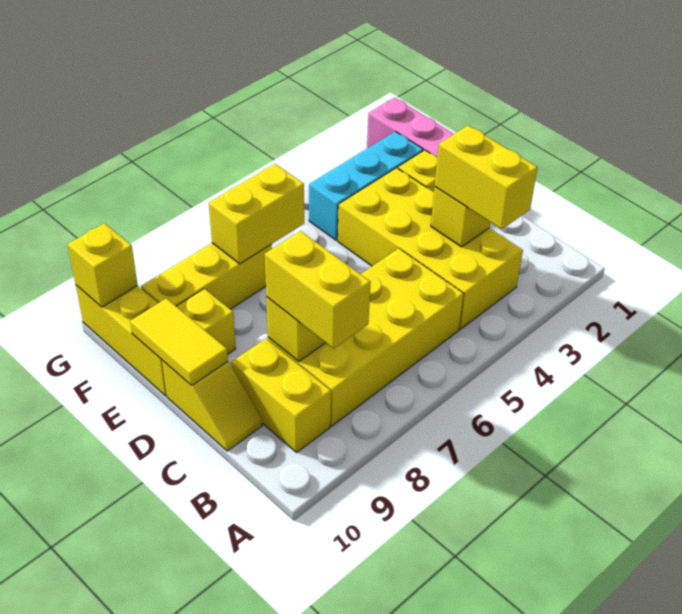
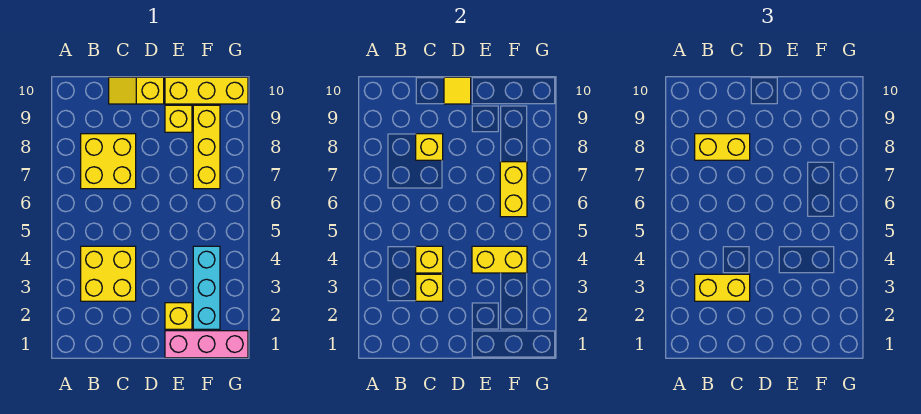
yellow 2x4 brick [338,168,523,329] -> yellow 2x2 brick [81,246,136,301]
yellow 2x4 brick [268,249,464,426] -> yellow 2x2 brick [81,134,136,189]
yellow 1x2 brick [231,339,331,452] -> yellow 1x2 brick moved to [472,246,527,273]
yellow 1x2 tile [130,298,228,386] -> yellow 1x1 tile [444,77,471,104]
yellow 1x1 brick [68,223,138,307] -> yellow 1x1 brick moved to [416,246,443,273]

